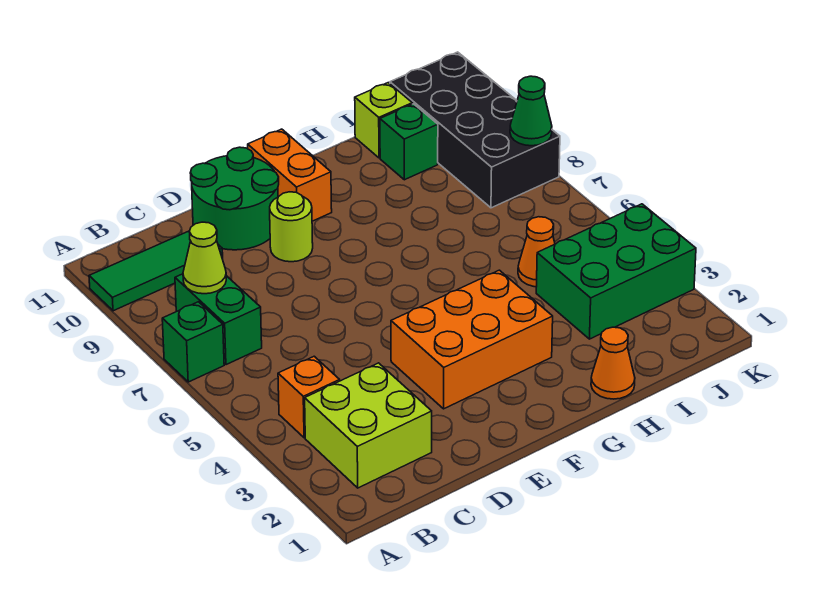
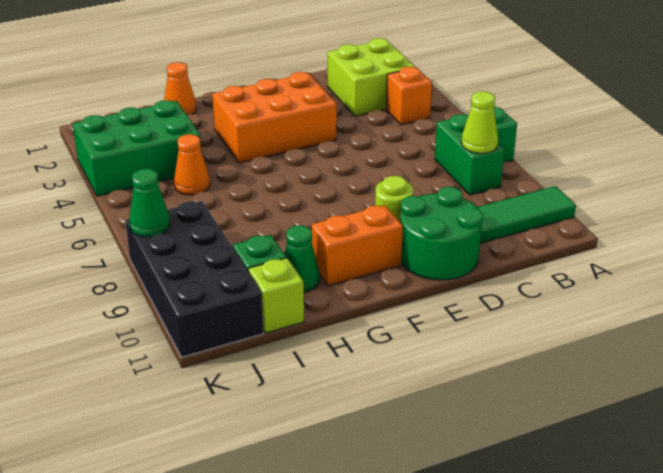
orange 1x2 brick [248,129,332,221] -> orange 1x2 brick turned to [312,205,403,286]
none -> green 1x1 cone [285,225,320,292]

